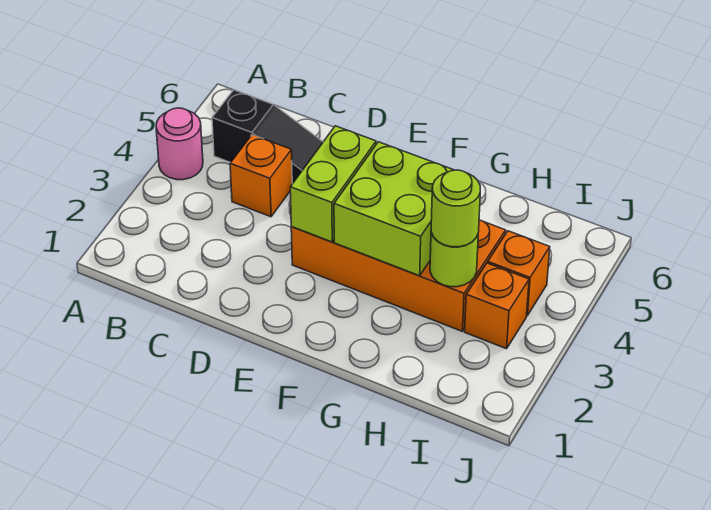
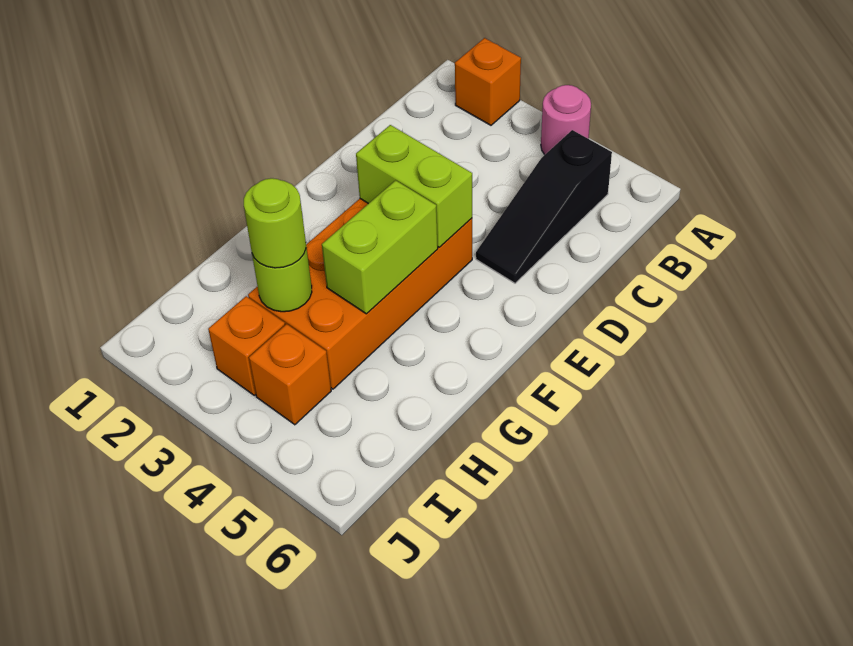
orange 1x1 brick [230,135,292,217] -> orange 1x1 brick moved to [455,38,521,125]
lime 2x2 brick [334,142,453,276] -> lime 1x2 brick [322,180,438,314]

